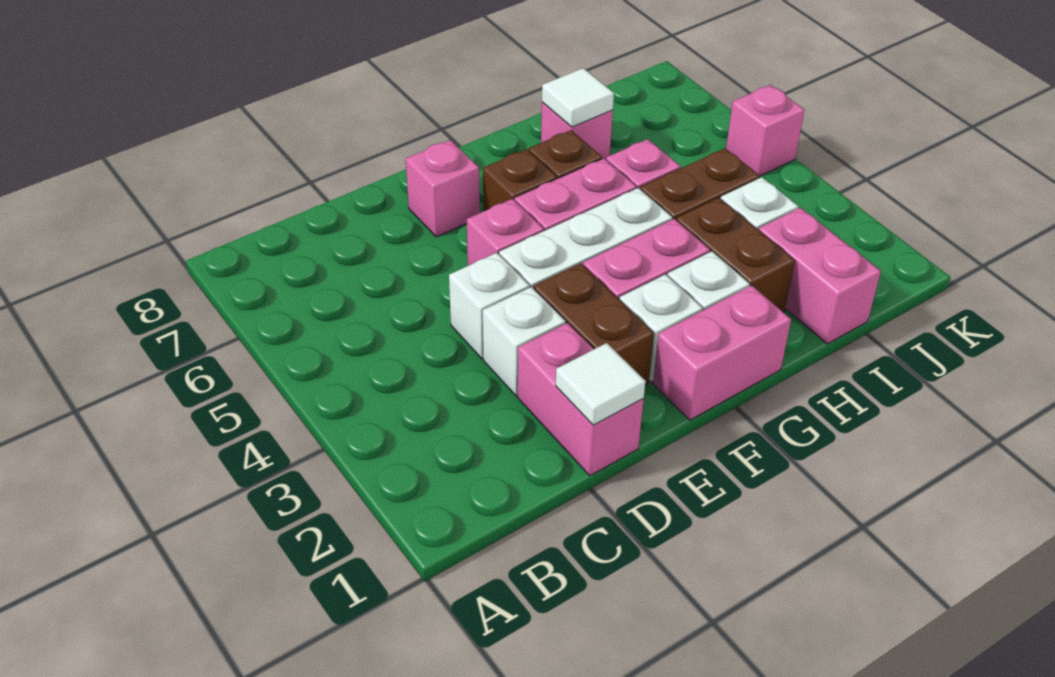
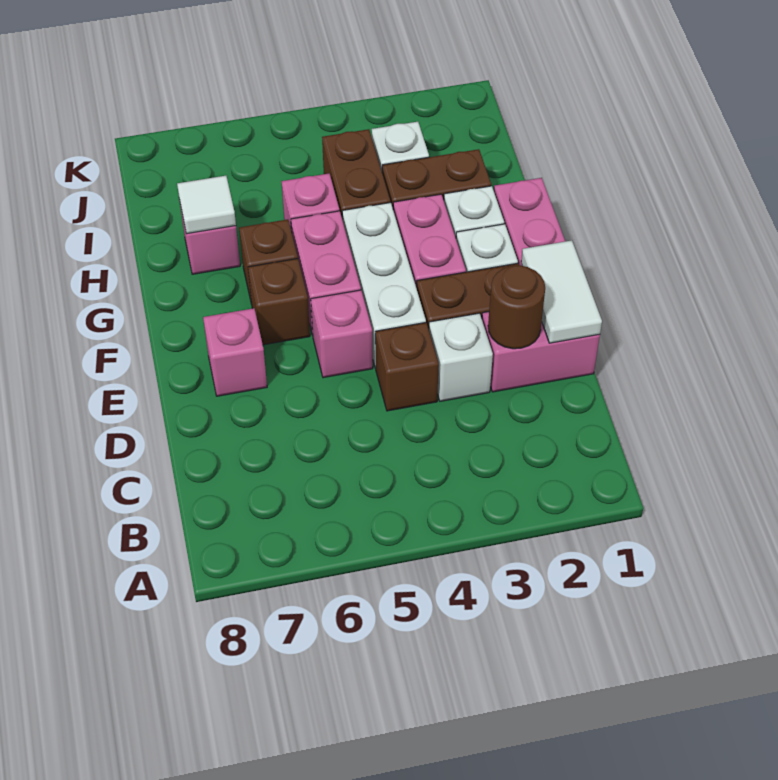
white 1x1 tile [556,343,646,425] -> white 1x2 tile [521,240,602,343]
none -> brown 1x1 round brick [488,265,545,349]
white 1x1 brick [449,253,530,359] -> brown 1x1 brick [375,323,439,411]
pink 1x2 brick [759,208,881,344] -> none
pink 1x1 brick [726,85,804,176] -> none

